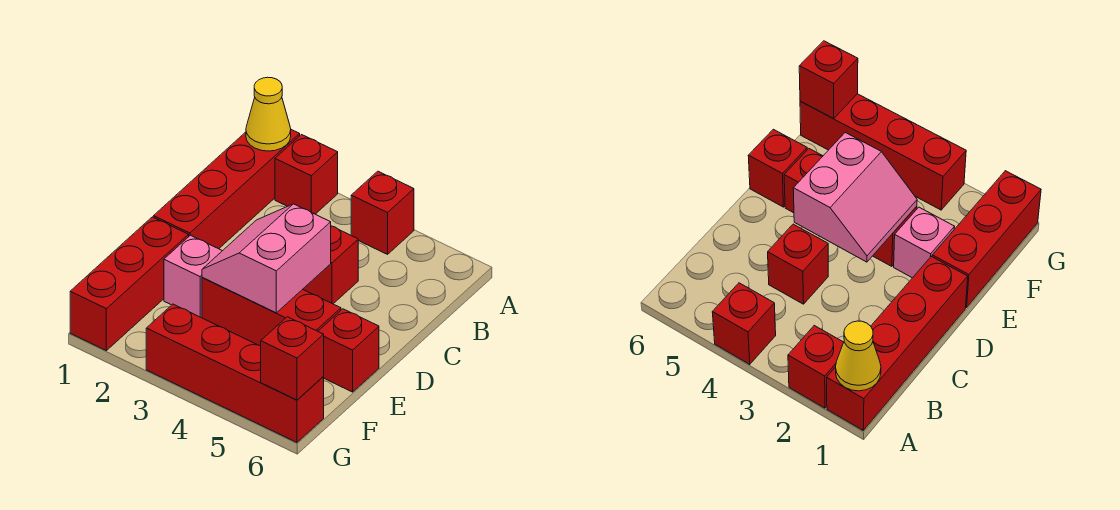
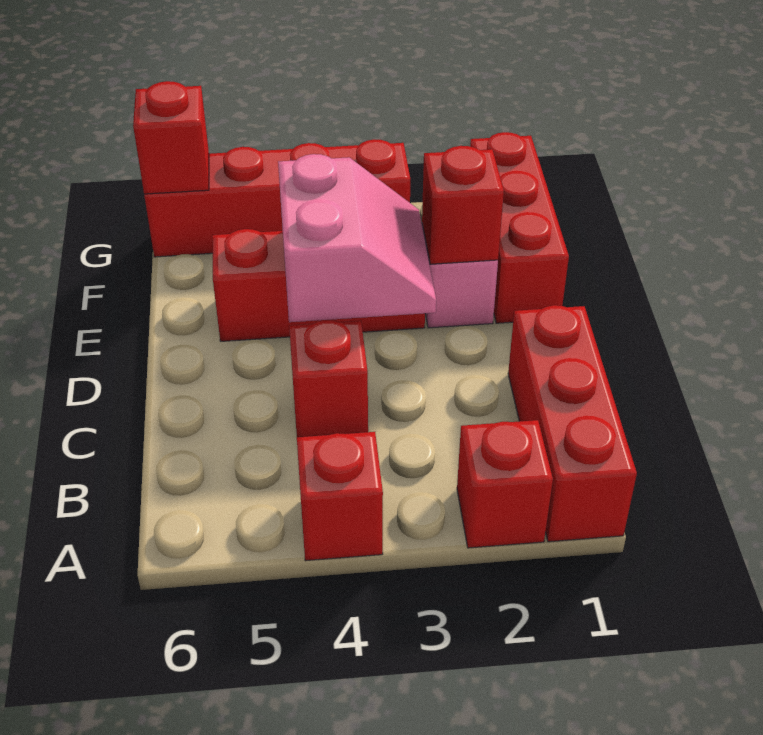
red 1x4 brick [154,130,300,249] -> red 1x3 brick [508,305,637,542]
yellow 1x1 cone [246,77,291,151] -> none
red 1x1 brick [318,309,379,392] -> red 1x1 brick moved to [422,146,504,264]

